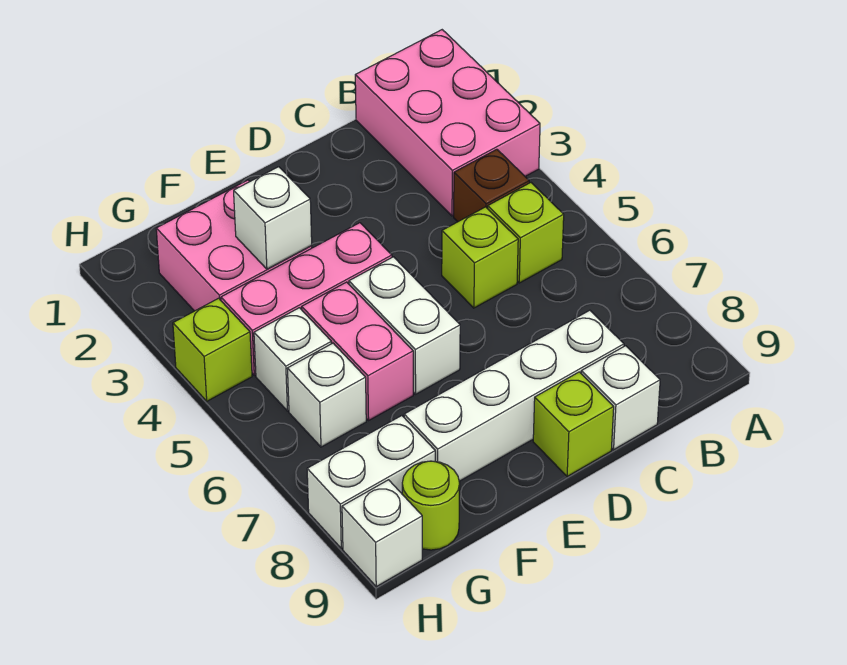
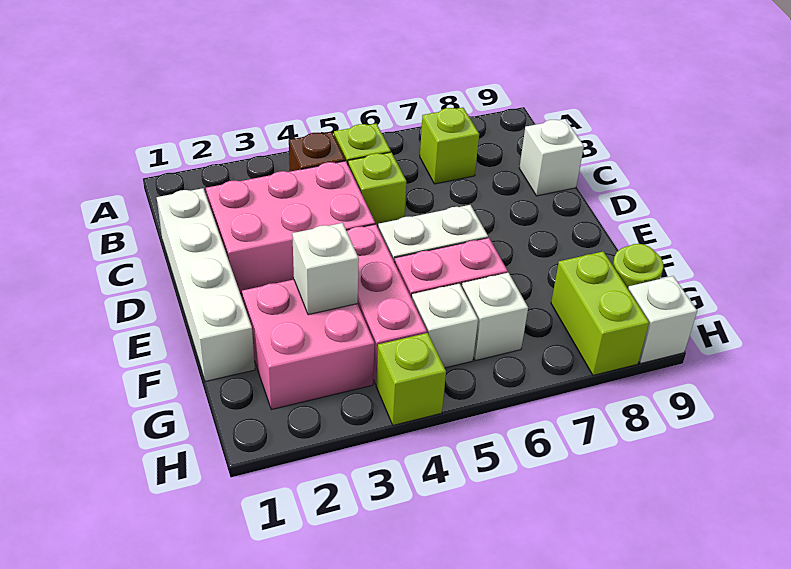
pink 2x3 brick [355,30,540,216] -> pink 2x3 brick moved to [206,161,375,294]
white 1x4 brick [404,310,624,481] -> white 1x4 brick moved to [157,188,255,382]
lime 1x1 brick [533,372,614,477] -> lime 1x1 brick moved to [420,108,479,184]
white 1x2 brick [307,416,435,548] -> lime 1x2 brick [551,251,649,375]

